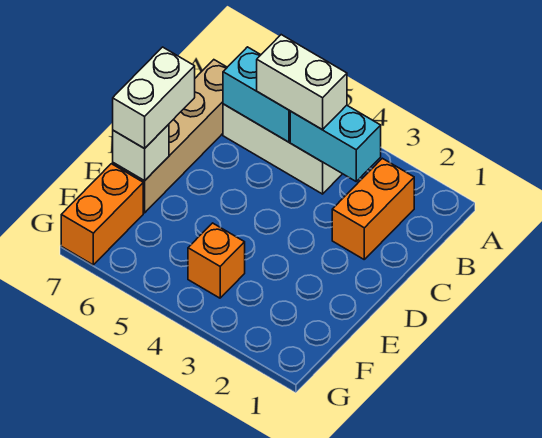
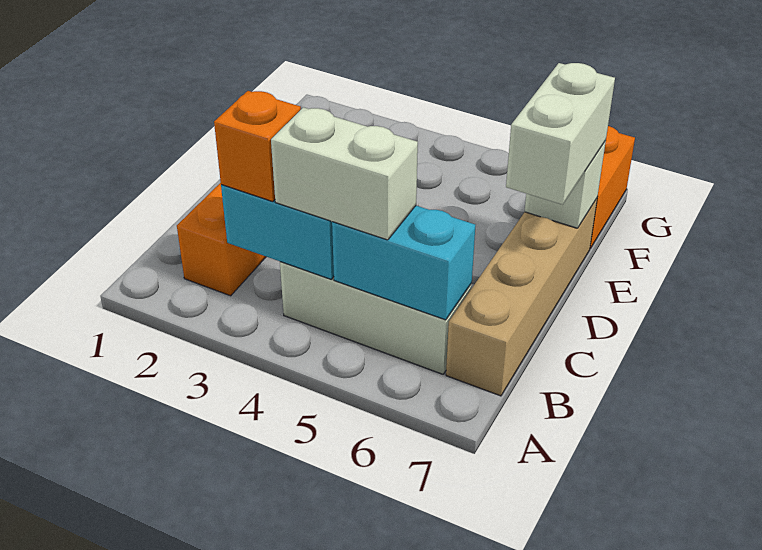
orange 1x1 brick [188,223,245,298] -> orange 1x1 brick moved to [214,91,301,202]

